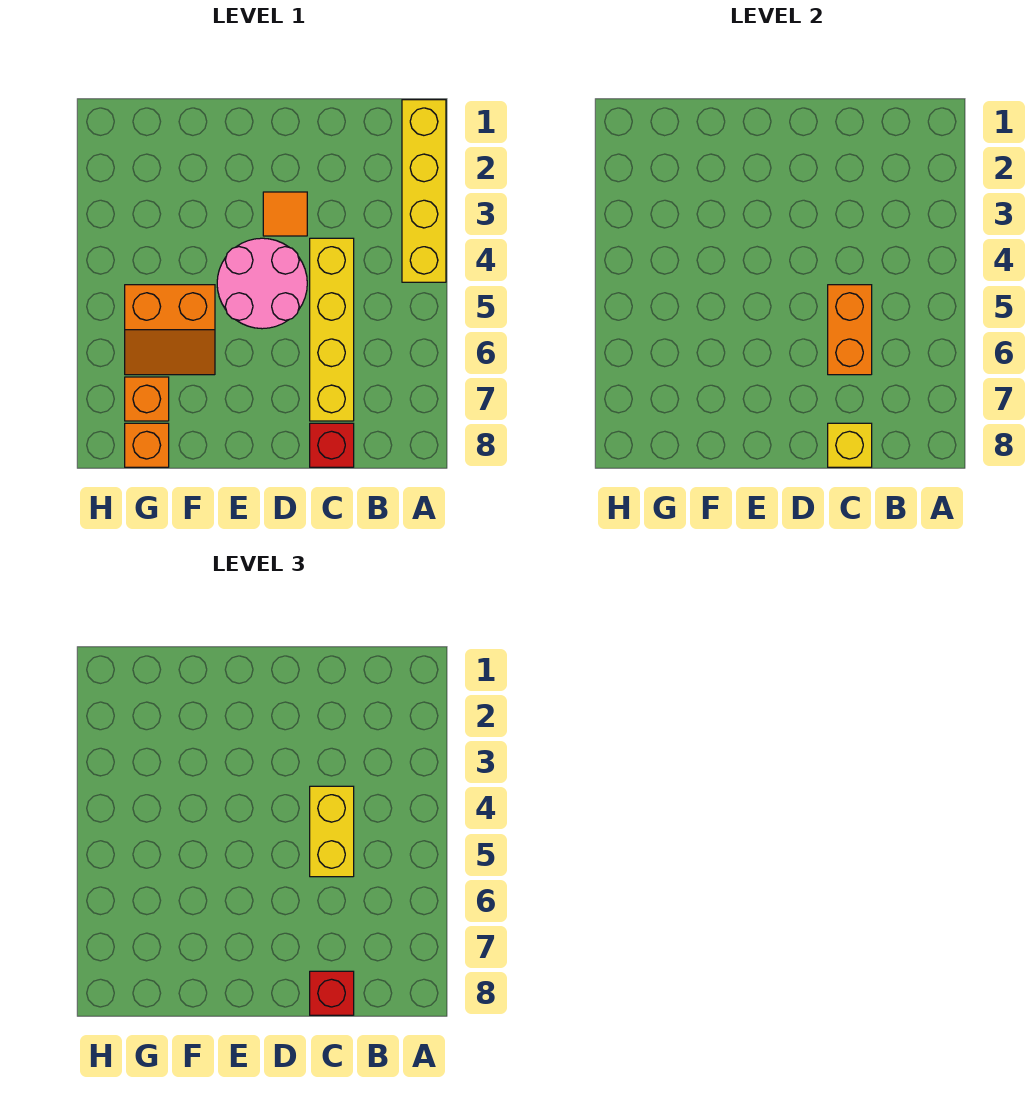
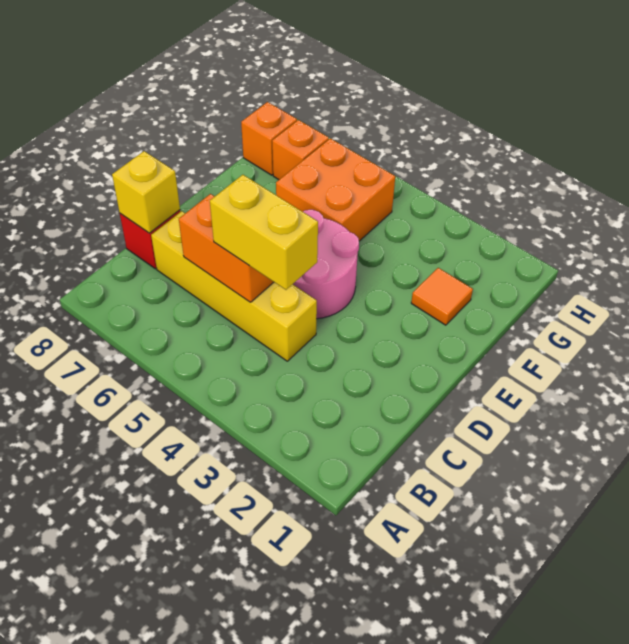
yellow 1x4 brick [402,100,446,282] -> none
red 1x1 brick [310,971,354,1015] -> none
orange 1x1 tile [263,192,307,236] -> orange 1x1 tile moved to [411,268,473,325]
orange 2x2 slope [125,285,215,375] -> orange 2x2 brick [276,138,395,241]

